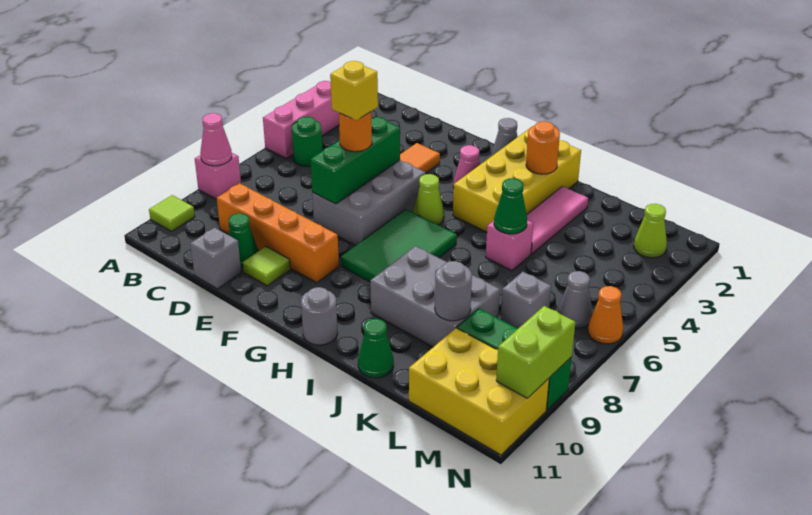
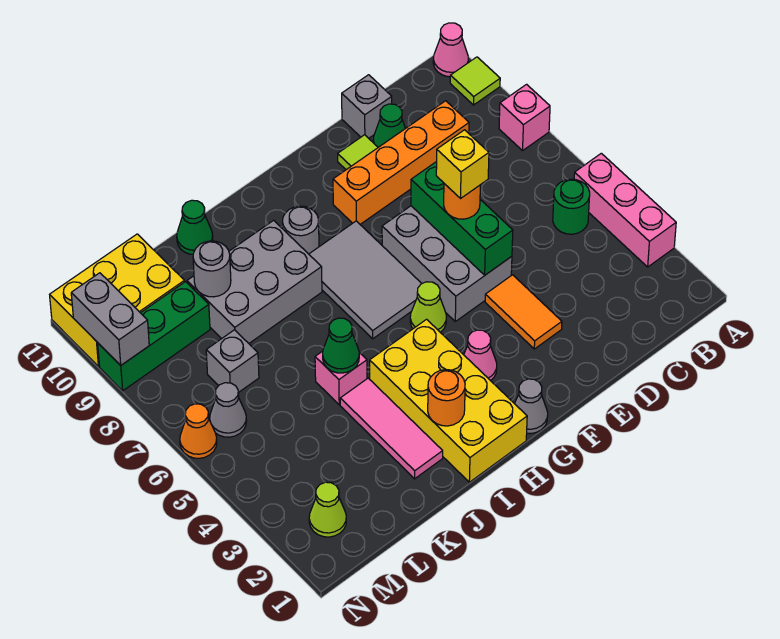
pink 1x1 cone [200,113,232,166] -> pink 1x1 cone moved to [433,23,468,77]
green 2x3 tile [341,209,457,282] -> grey 2x3 tile [309,221,422,339]
grey 1x1 round brick [301,287,338,345] -> grey 1x1 round brick moved to [283,206,319,254]
lime 1x2 brick [496,306,575,398] -> grey 1x2 brick [71,273,149,365]

